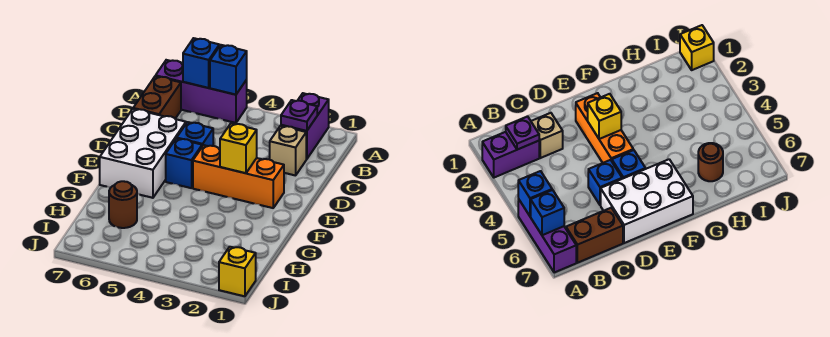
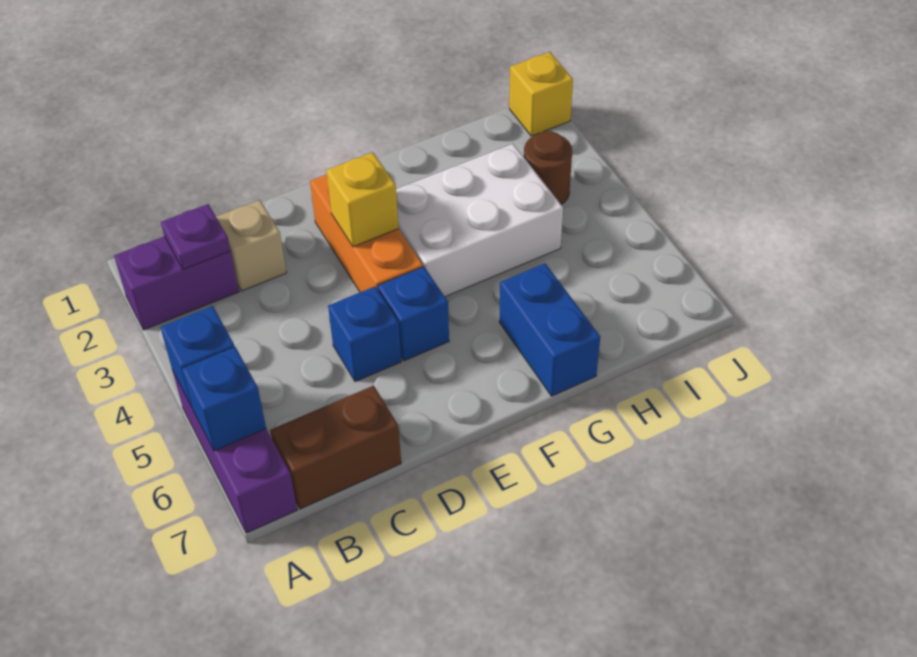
white 2x3 brick [100,109,186,198] -> white 2x3 brick moved to [396,144,563,297]
none -> blue 1x2 brick [499,263,600,396]
brown 1x1 round brick [109,181,137,228] -> brown 1x1 round brick moved to [524,131,572,204]

